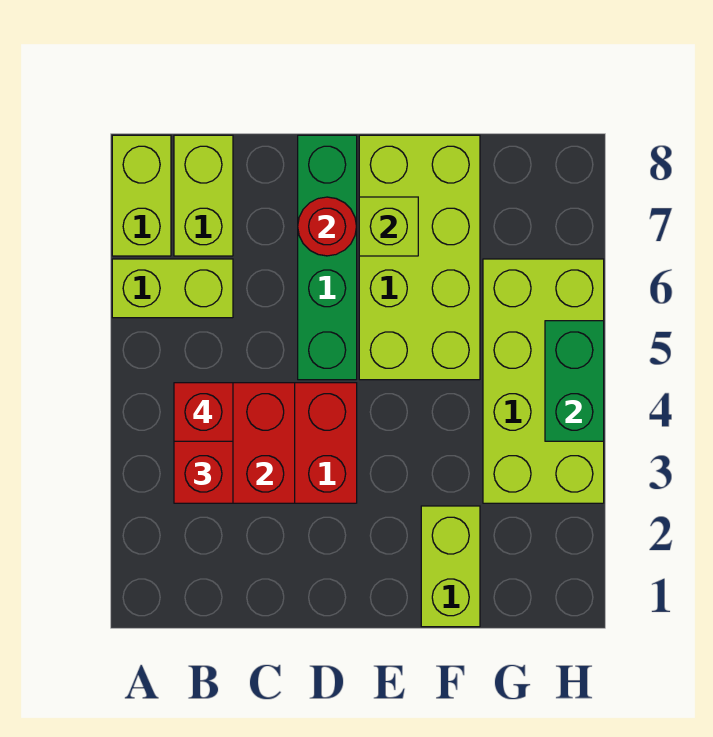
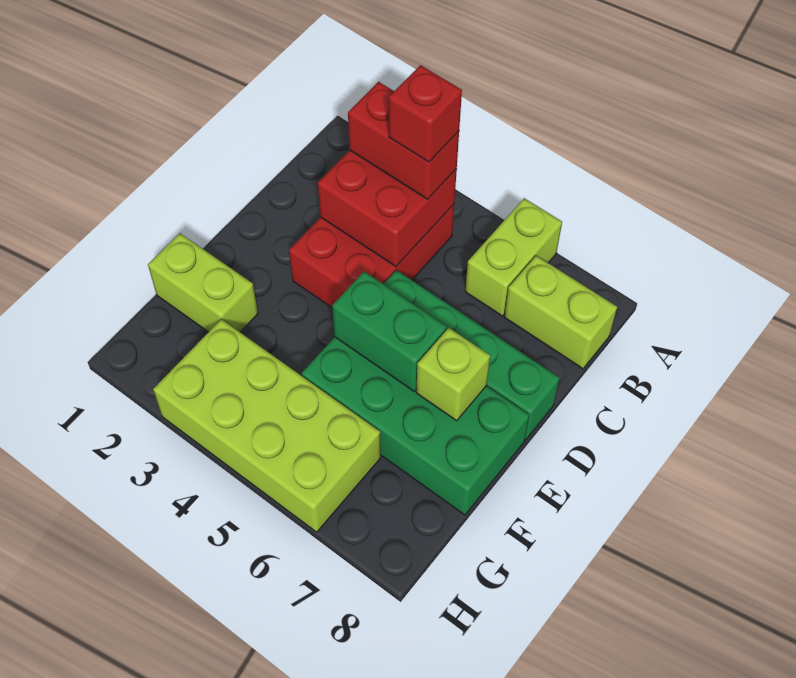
lime 1x2 brick [112,135,171,256] -> none
red 1x1 round brick [298,197,357,256] -> none
lime 2x4 brick [359,135,480,380] -> green 2x4 brick [302,337,529,515]
green 1x2 brick [545,321,604,441] -> green 1x2 brick moved to [332,272,447,391]

